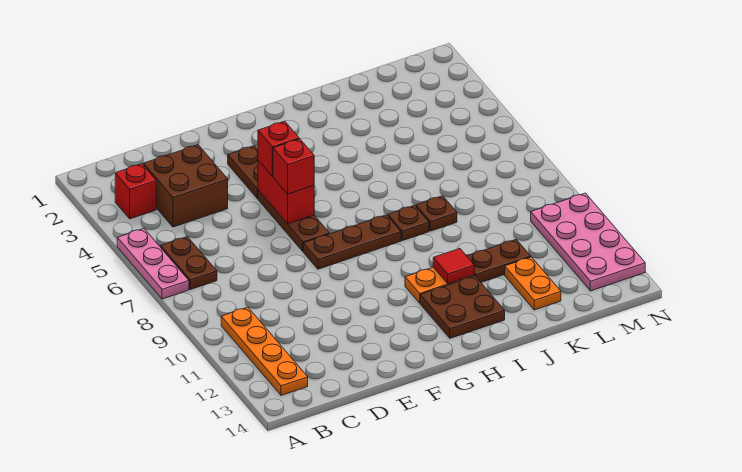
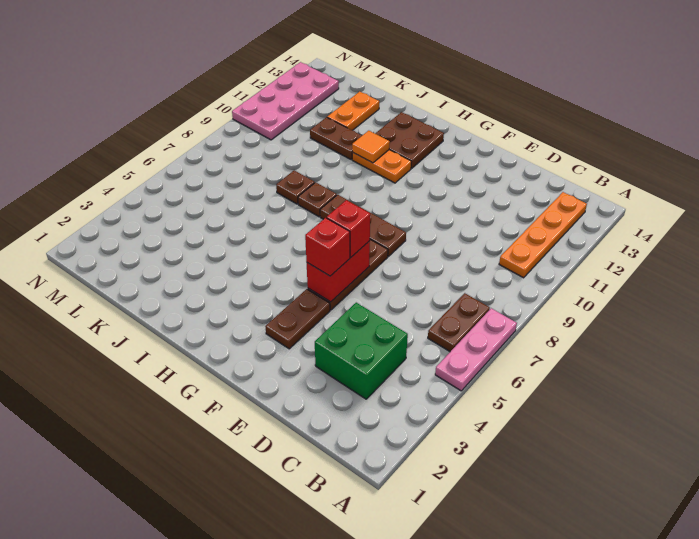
red 1x1 brick [115,164,156,219] -> none
brown 2x2 brick [143,145,228,227] -> green 2x2 brick [315,303,408,399]
red 1x1 tile [433,249,474,284] -> orange 1x1 tile [352,131,390,163]

